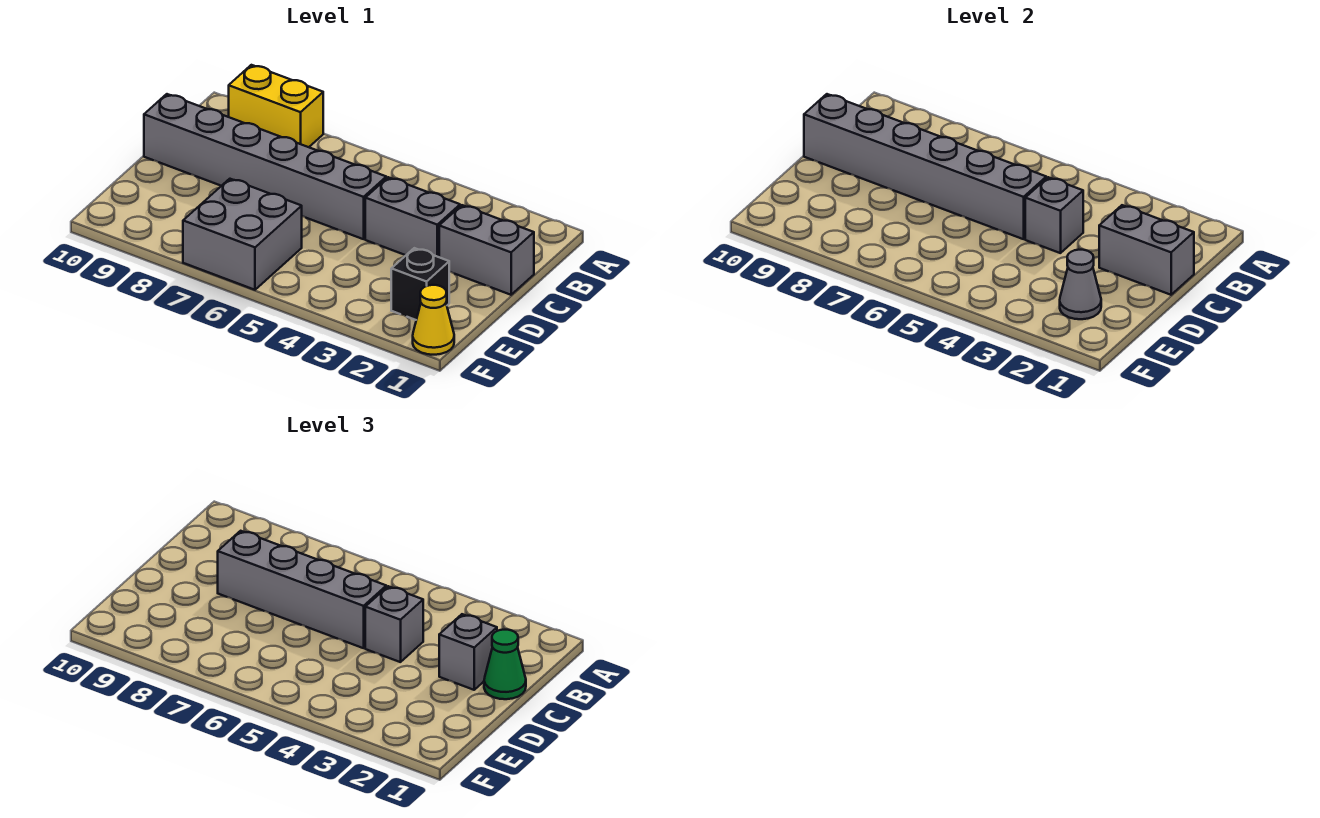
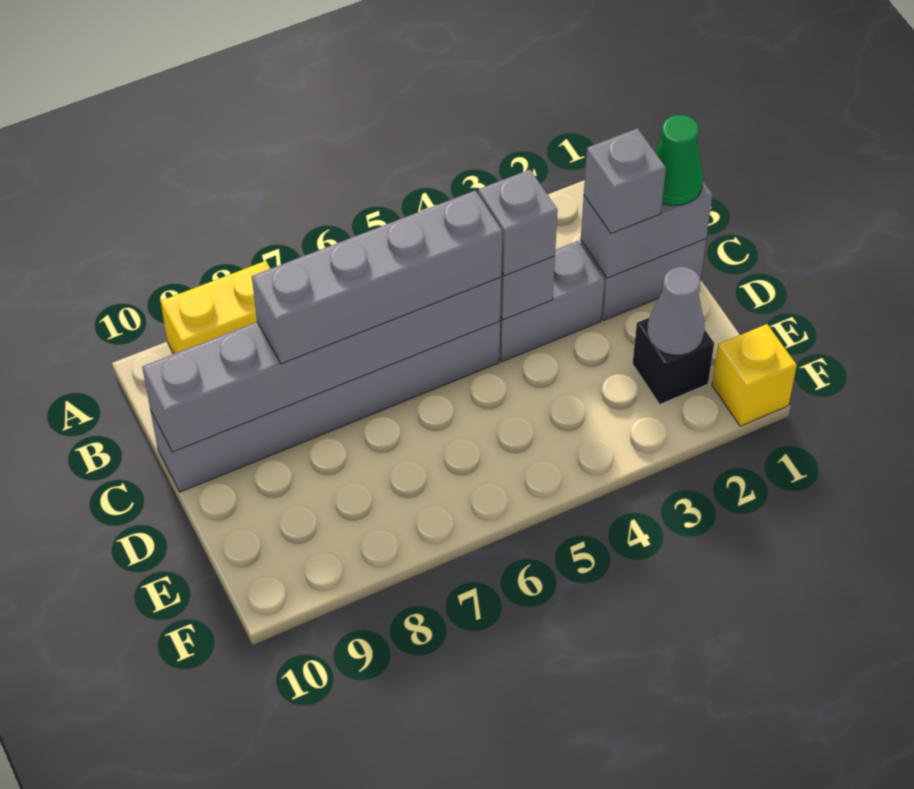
grey 2x2 brick [183,179,302,290] -> none
yellow 1x1 cone [413,285,454,355] -> yellow 1x1 brick [712,324,797,426]

